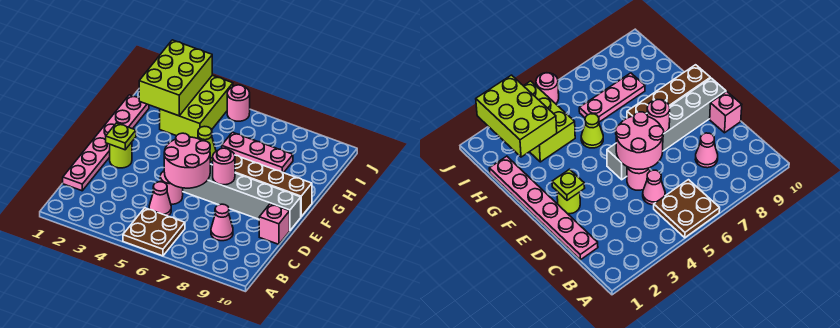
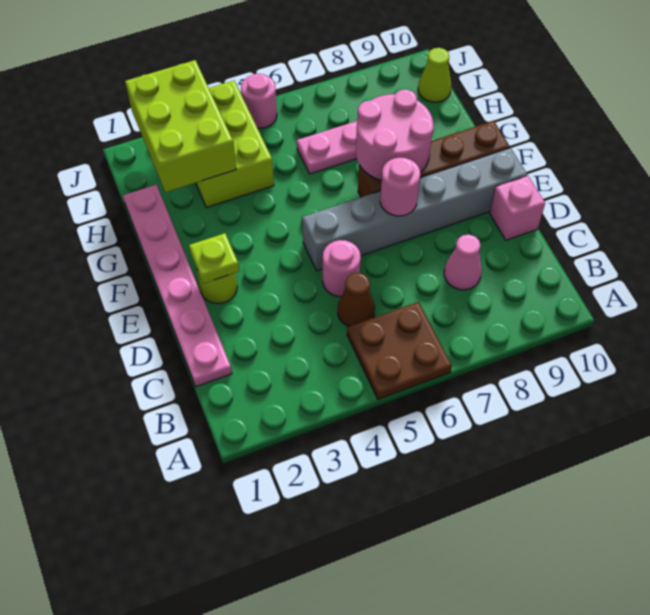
pink 1x1 cone [149,182,171,216] -> brown 1x1 cone [338,273,375,327]
pink 2x2 round brick [164,133,210,188] -> pink 2x2 round brick moved to [356,89,434,180]
lime 1x1 cone [198,126,216,162] -> lime 1x1 cone moved to [418,48,451,102]

